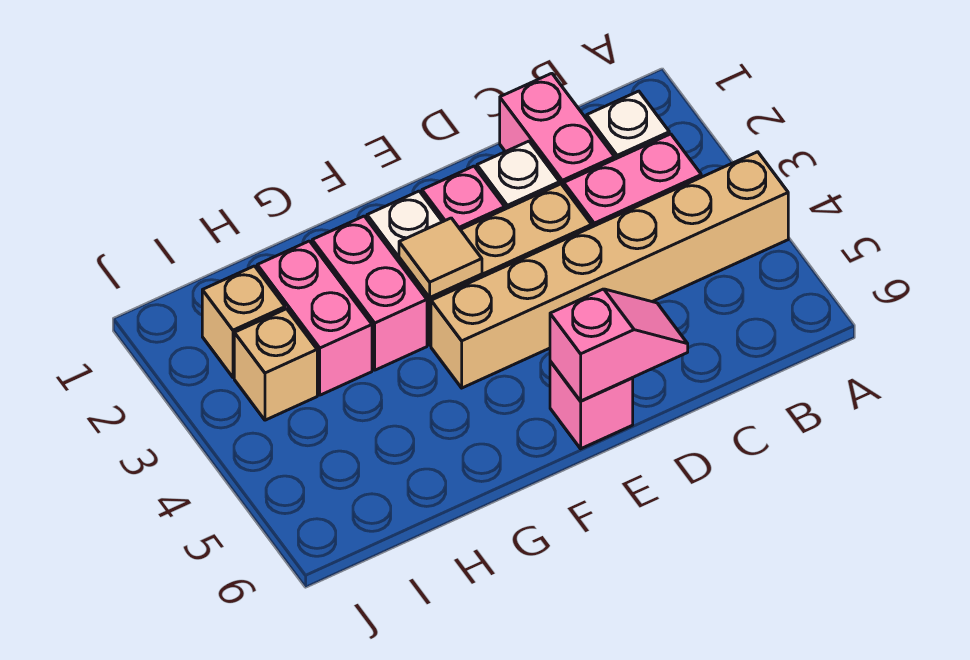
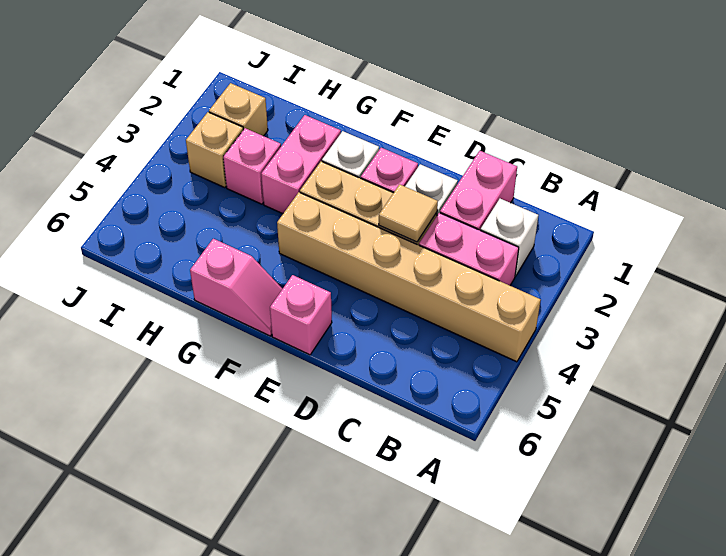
pink 1x2 slope [550,289,688,401] -> pink 1x2 slope moved to [190,239,282,336]
tan 1x1 tile [399,218,482,298] -> tan 1x1 tile moved to [379,184,438,242]
pink 1x2 brick [257,241,372,395] -> pink 1x1 brick [223,128,281,204]

